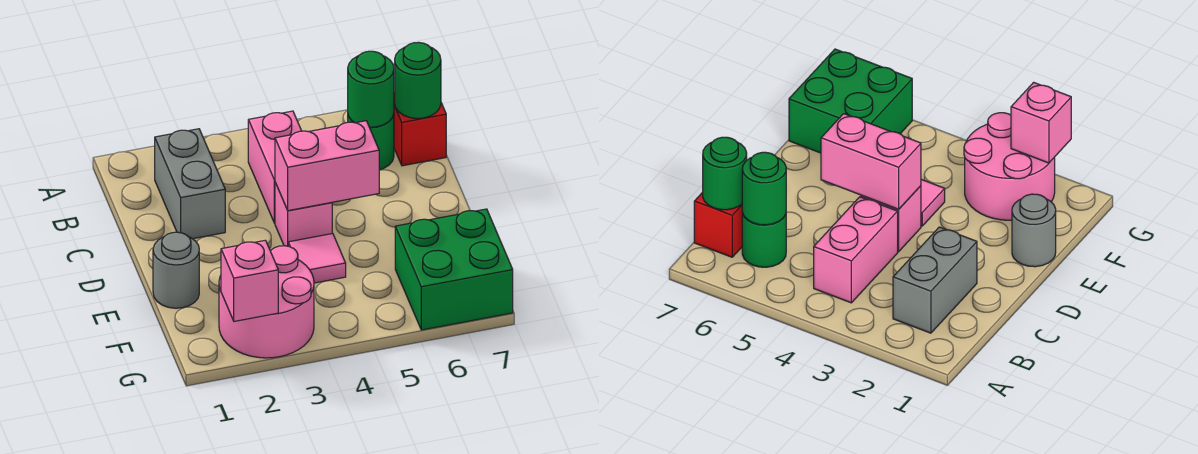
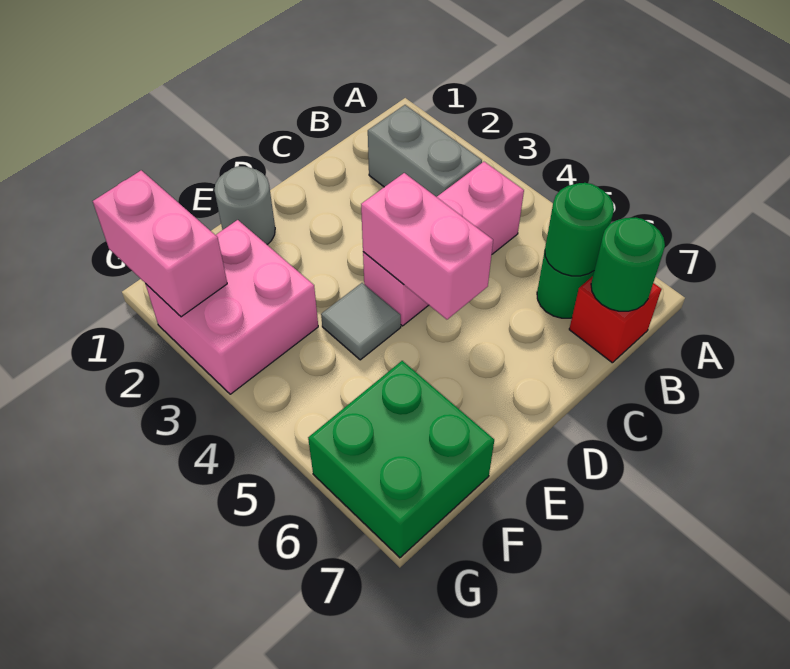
grey 1x2 brick [155,129,225,239] -> grey 1x2 brick turned to [368,105,482,197]
pink 1x1 tile [288,233,346,283] -> grey 1x1 tile [321,283,401,360]
pink 2x2 round brick [219,246,314,358] -> pink 2x2 brick [146,220,318,394]
pink 1x1 brick [221,240,278,321] -> pink 1x2 brick [93,170,227,317]

